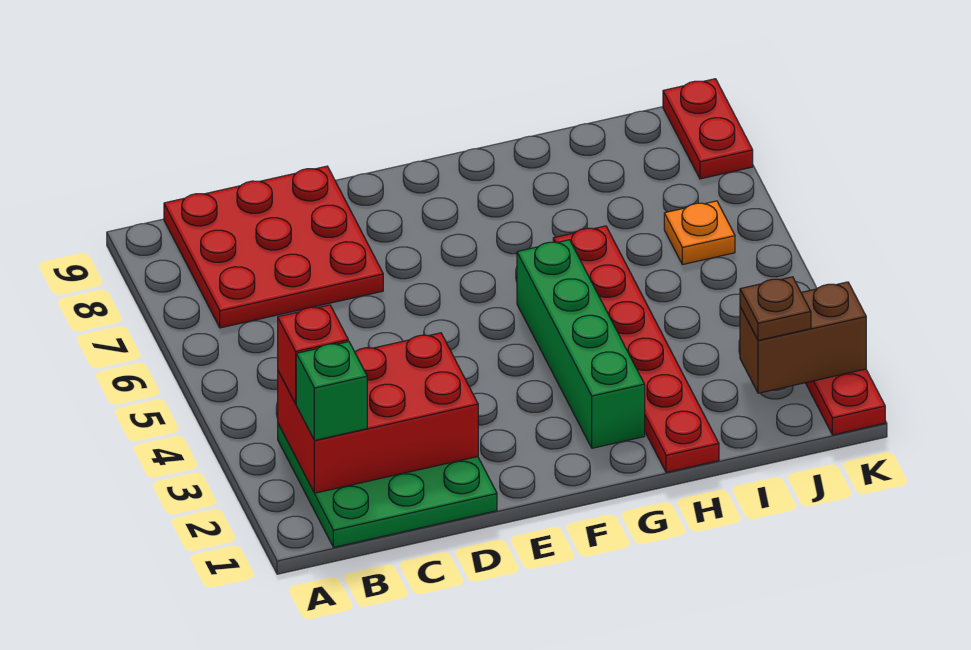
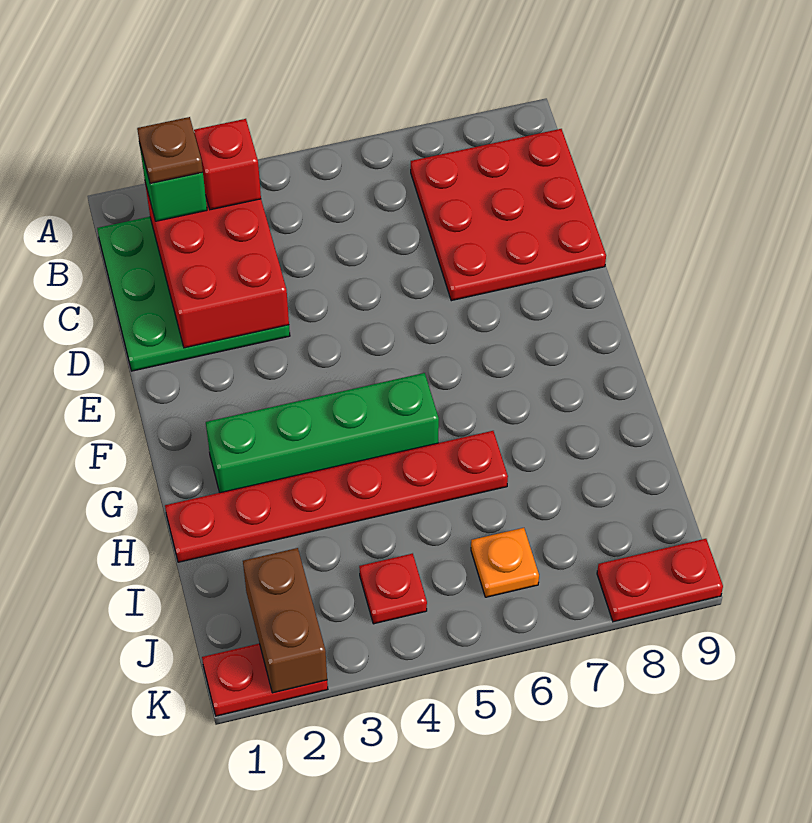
brown 1x1 plate [740,277,811,340] -> brown 1x1 plate moved to [137,117,203,183]
none -> red 1x1 plate [359,553,427,624]

